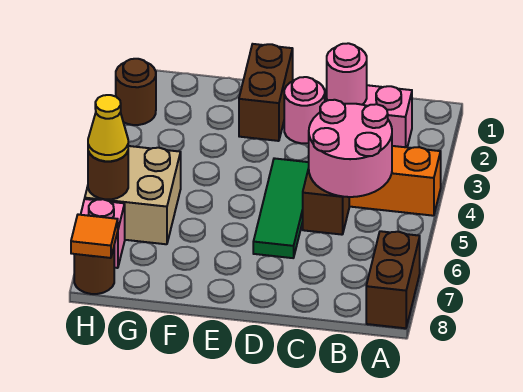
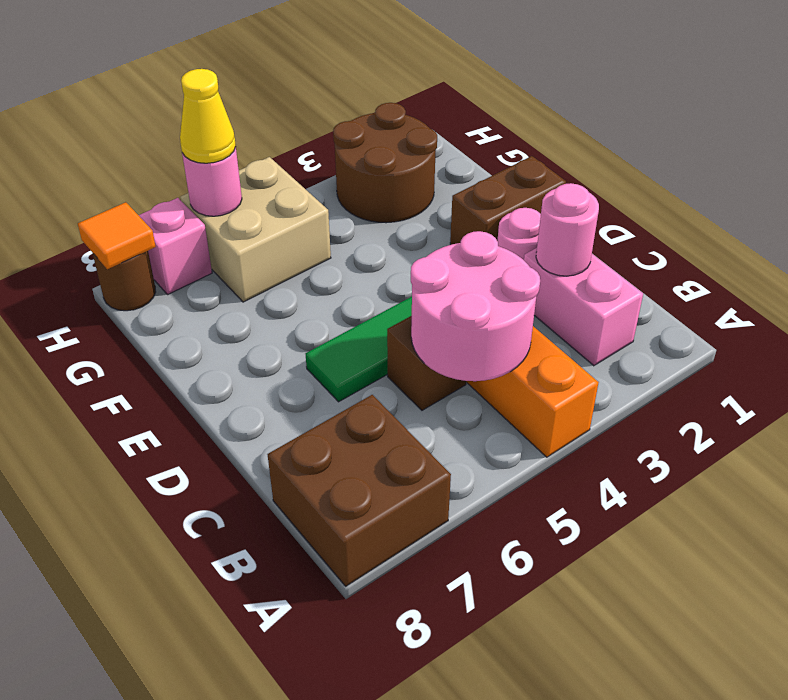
brown 1x2 brick [366,231,420,328] -> brown 2x2 brick [268,395,451,586]
brown 1x1 round brick [116,59,156,125] -> brown 2x2 round brick [333,103,437,223]
brown 1x1 round brick [88,151,128,199] -> pink 1x1 round brick [182,147,242,216]

